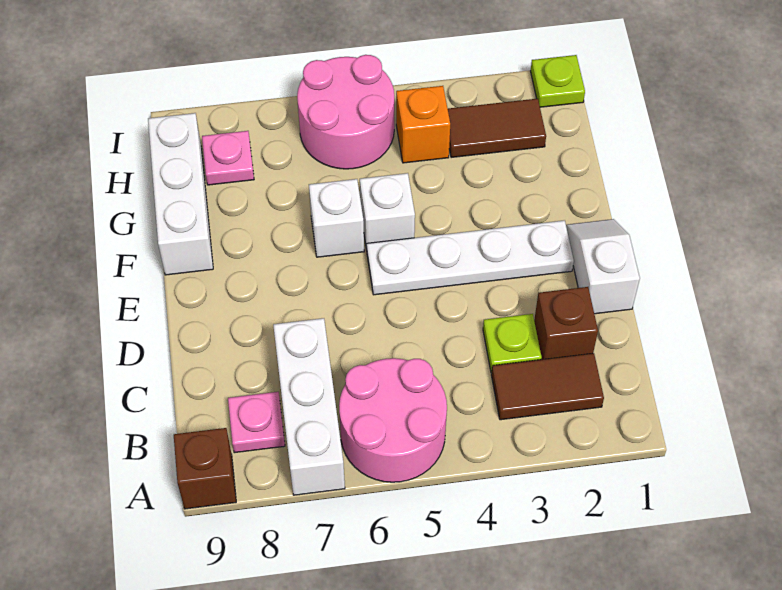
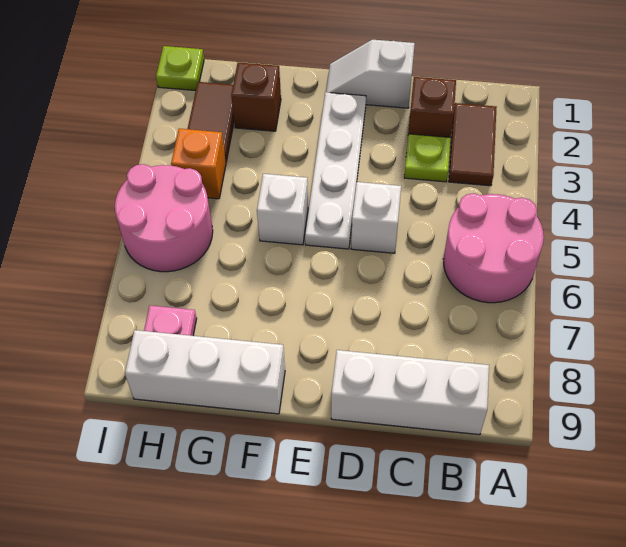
white 1x3 brick [273,318,345,495] -> white 1x3 brick moved to [331,350,489,435]
brown 1x1 brick [174,428,236,509] -> brown 1x1 brick moved to [231,62,281,131]
pink 1x1 plate [228,392,285,453] -> none
white 1x1 brick [309,179,364,257] -> white 1x1 brick moved to [351,182,401,253]

